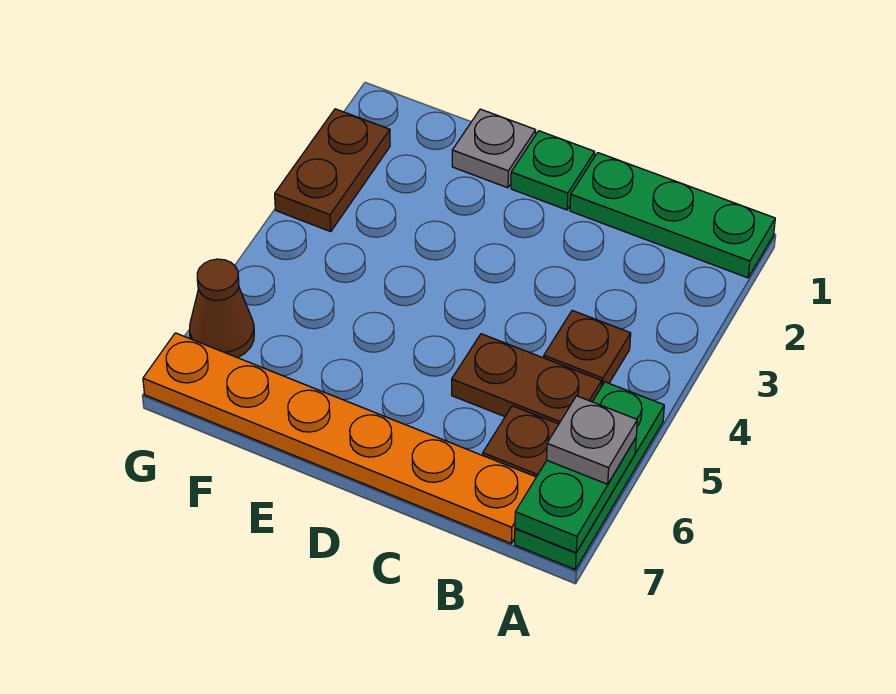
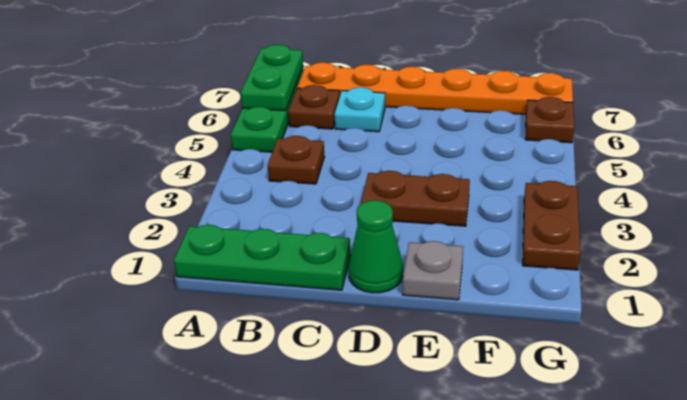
grey 1x1 plate [547,396,637,484] -> none
brown 1x2 plate [452,334,602,424] -> brown 1x2 plate moved to [361,171,470,226]
none -> cyan 1x1 plate [335,87,385,132]
green 1x1 plate [511,131,595,210] -> green 1x1 cone [349,200,403,293]
brown 1x1 cone [190,259,254,358] -> brown 1x1 plate [525,97,574,143]

